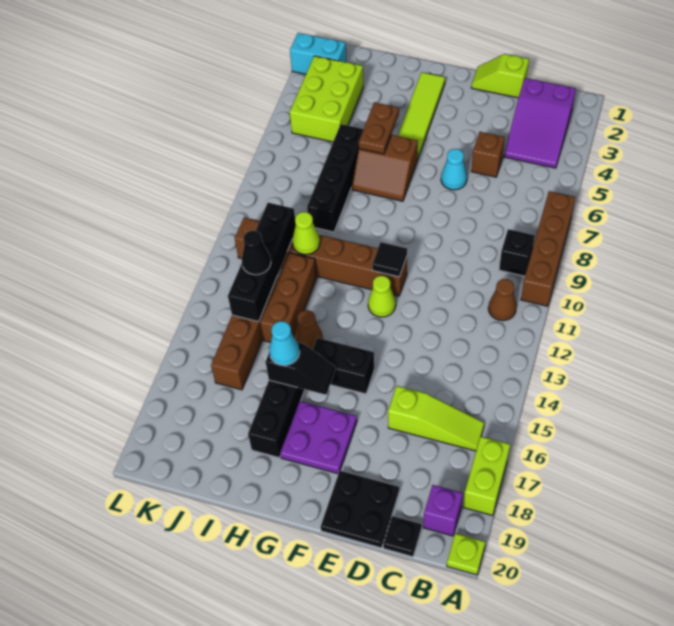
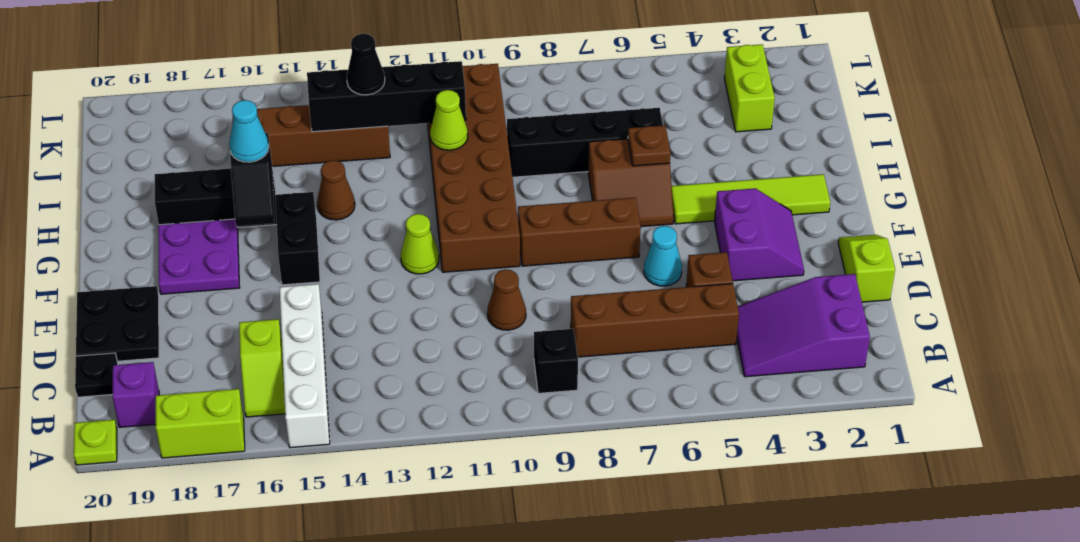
brown 1x4 brick [521,191,575,306] -> brown 1x4 brick moved to [571,284,739,357]
none -> white 1x4 brick [280,284,330,448]
brown 1x1 cone [488,279,517,321] -> brown 1x1 cone moved to [487,269,526,330]
lime 1x3 slope [388,386,484,451] -> lime 1x2 slope [239,319,285,417]
none -> purple 2x2 slope [715,188,804,281]
brown 1x6 brick [235,217,407,296] -> brown 2x6 brick [427,64,520,272]
black 1x1 tile [372,242,407,277] -> none
brown 2x2 slope [352,135,418,201] -> brown 2x2 slope turned to [588,139,674,227]
brown 1x2 plate [359,102,399,154] -> brown 1x1 plate [628,125,671,166]
brown 1x3 brick [260,252,317,342] -> brown 1x3 brick moved to [518,198,641,266]
lime 2x3 brick [290,56,363,142] -> lime 1x2 brick [725,44,775,132]
cyan 1x2 brick [290,33,346,74] -> none

